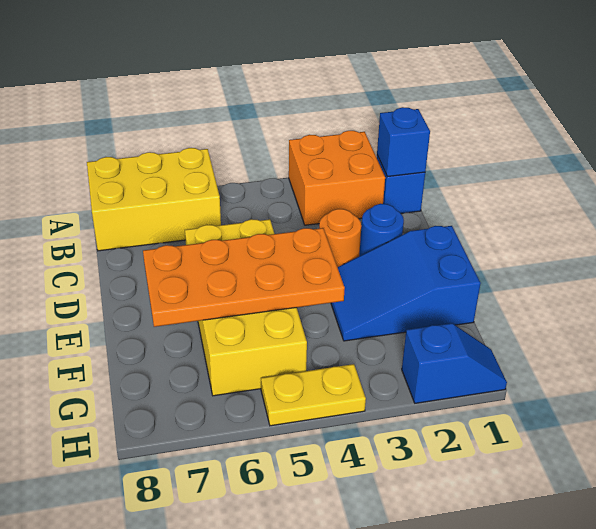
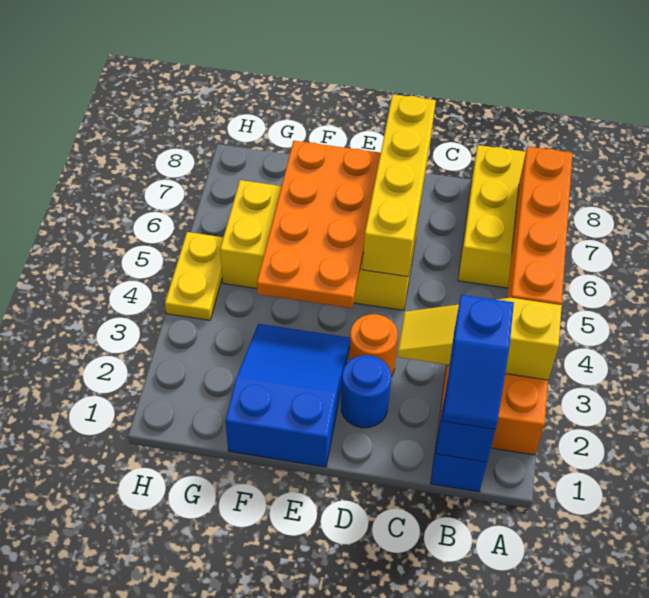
none -> yellow 1x3 slope [397,298,562,380]
none -> orange 1x4 brick [507,147,572,305]
none -> yellow 1x4 brick [362,94,436,277]
blue 1x2 slope [402,323,507,403] -> blue 1x2 slope moved to [442,295,514,429]

